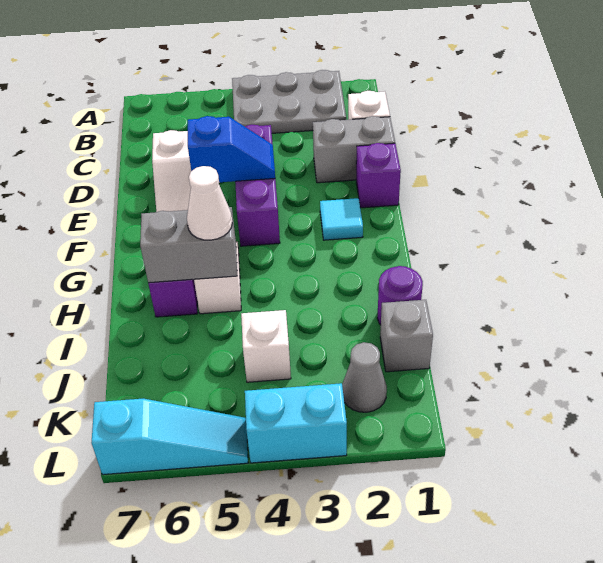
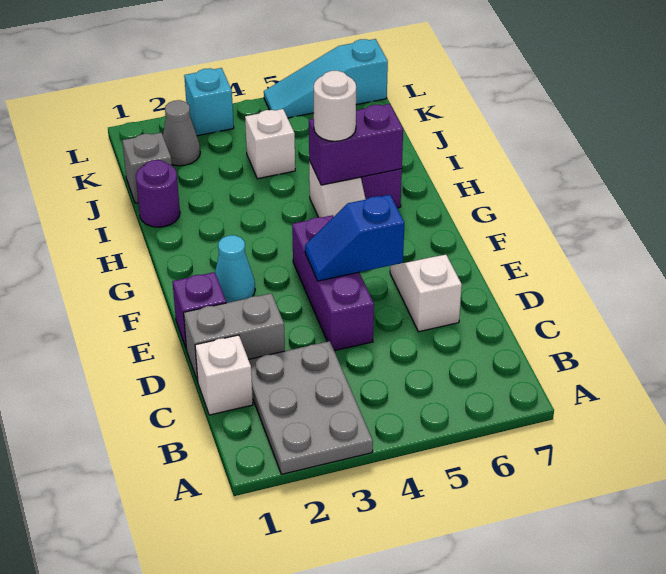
grey 2x3 plate [232,70,346,133] -> grey 2x3 plate turned to [249,341,373,474]
cyan 1x1 tile [320,198,363,240] -> cyan 1x1 cone [215,235,255,303]
grey 1x2 brick [140,207,237,283] -> purple 1x2 brick [309,104,403,185]
white 1x1 cone [187,166,232,240] -> white 1x1 round brick [314,71,356,141]
cyan 1x2 brick [245,383,347,463] -> cyan 1x1 brick [184,68,234,136]

